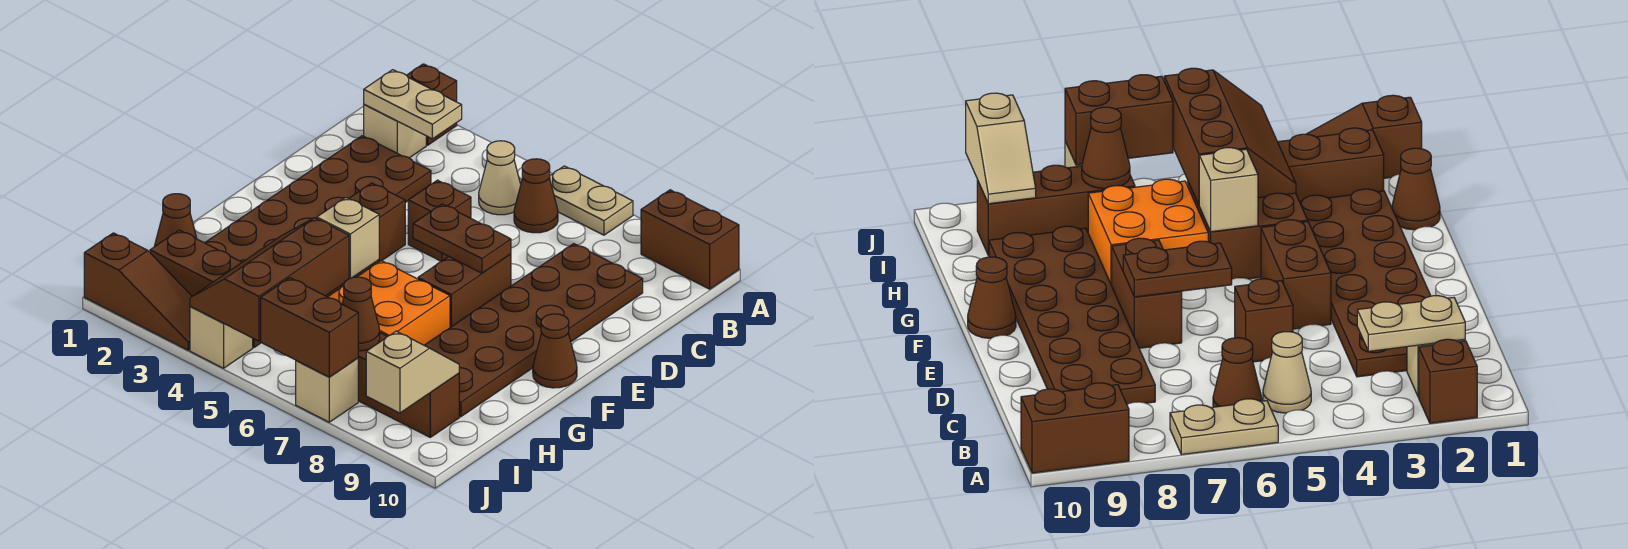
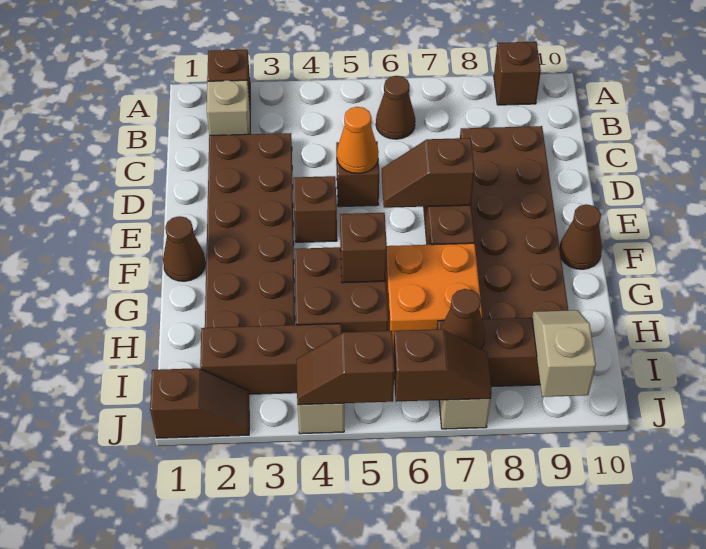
tan 1x2 plate [549,166,633,235] -> none
brown 1x2 brick [641,190,739,289] -> brown 1x1 brick [494,41,541,105]
tan 1x2 plate [364,70,462,139] -> none
tan 1x1 cone [479,141,521,215] -> none
none -> orange 1x1 cone [337,107,379,174]
brown 1x2 brick [349,183,405,261] -> brown 1x1 brick [293,176,337,242]
brown 1x2 plate [413,204,511,273] -> brown 1x2 slope [382,138,474,208]
tan 1x1 brick [317,198,379,279] -> brown 1x1 brick [340,213,387,283]
brown 1x1 cone [155,194,197,246] -> brown 1x1 cone moved to [163,216,206,281]
brown 2x3 slope [190,218,349,341] -> brown 1x2 slope [296,331,394,405]
brown 1x3 slope [84,233,192,350] -> brown 1x2 slope [150,368,249,438]
brown 1x2 brick [261,278,358,377] -> brown 1x2 slope [393,329,492,402]

